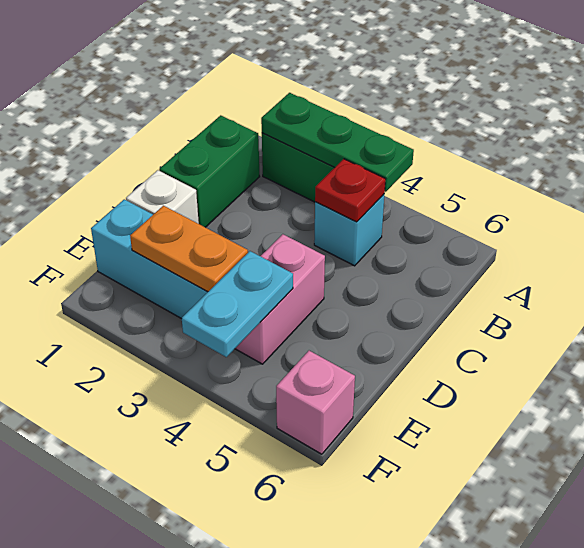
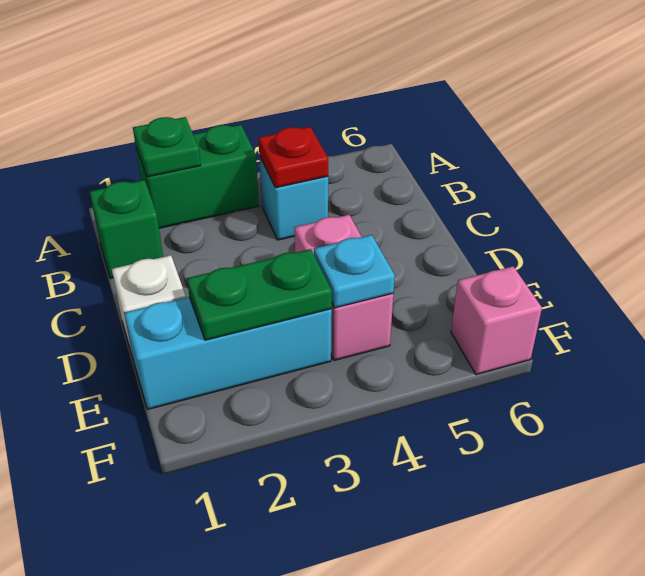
green 1x3 plate [261,93,414,192] -> green 1x1 plate [133,117,201,177]
green 1x2 brick [159,115,260,227] -> green 1x1 brick [90,180,163,279]
orange 1x2 plate [130,206,248,292] -> green 1x2 plate [187,249,332,340]
cyan 1x2 plate [182,251,293,357] -> cyan 1x1 plate [314,235,395,308]

